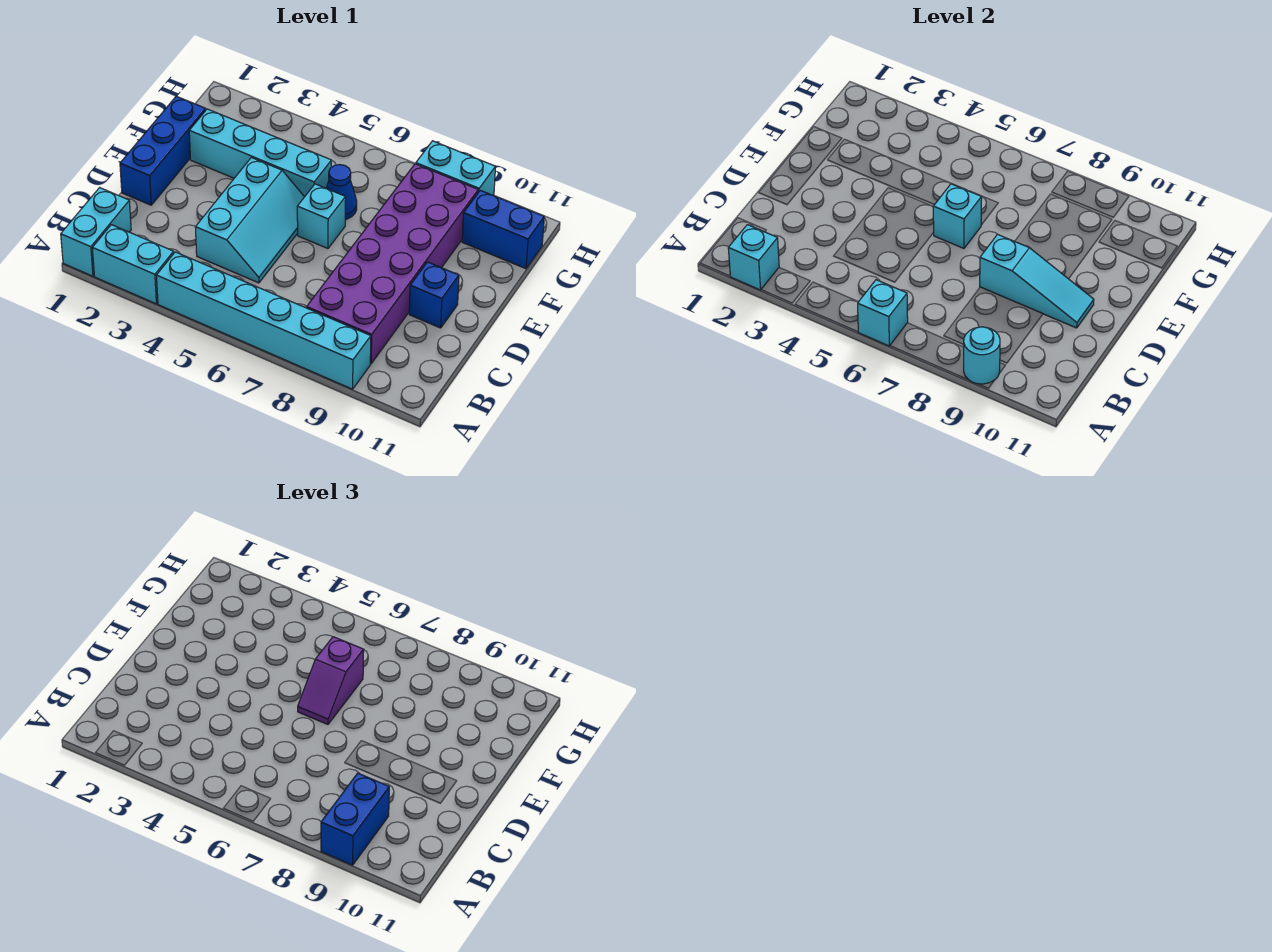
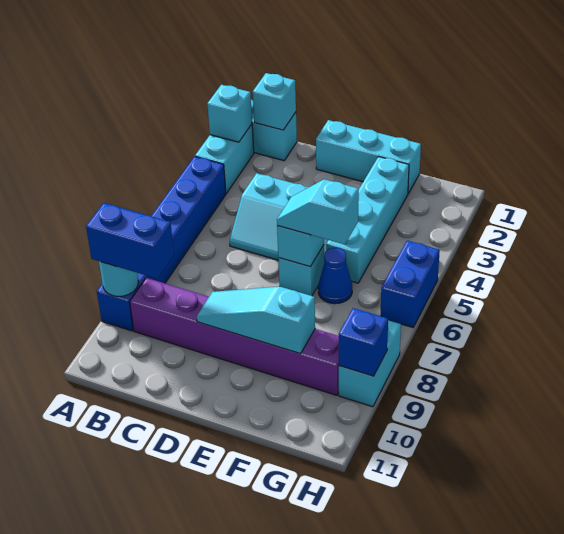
cyan 1x6 brick [156,252,371,389] -> blue 1x6 brick [97,156,226,331]
cyan 1x1 brick [858,280,908,346] -> cyan 1x1 brick moved to [253,73,296,130]
purple 2x6 brick [307,164,478,364] -> purple 1x6 brick [130,278,339,395]
blue 1x3 brick [120,96,206,205] -> cyan 1x3 brick [316,120,421,194]
cyan 1x3 slope [980,234,1094,328] -> cyan 1x3 slope turned to [197,286,315,354]
blue 1x1 brick [409,262,459,328] -> blue 1x1 brick moved to [339,308,388,376]
purple 1x2 slope [298,637,364,724] -> cyan 1x2 slope [277,179,359,244]
blue 1x2 brick [462,190,544,269] -> blue 1x2 brick moved to [381,241,440,327]

